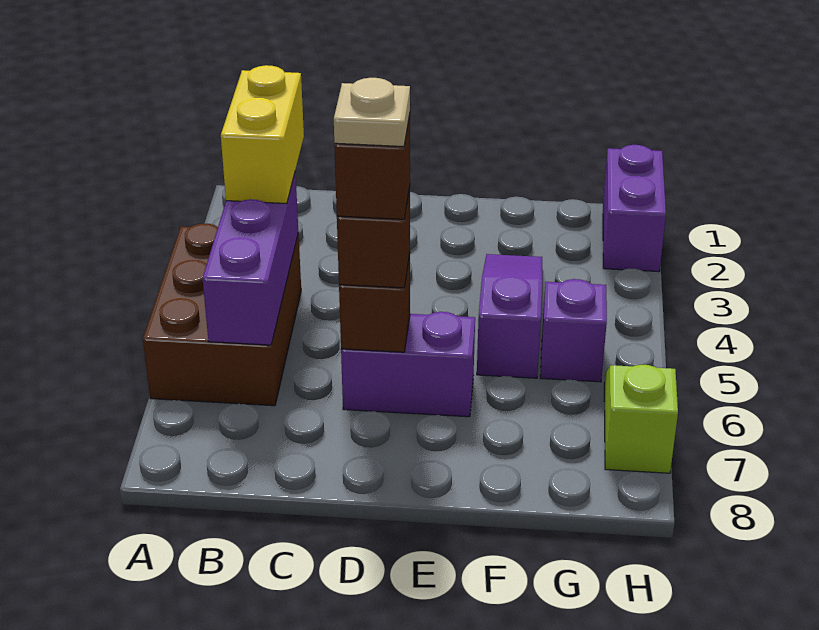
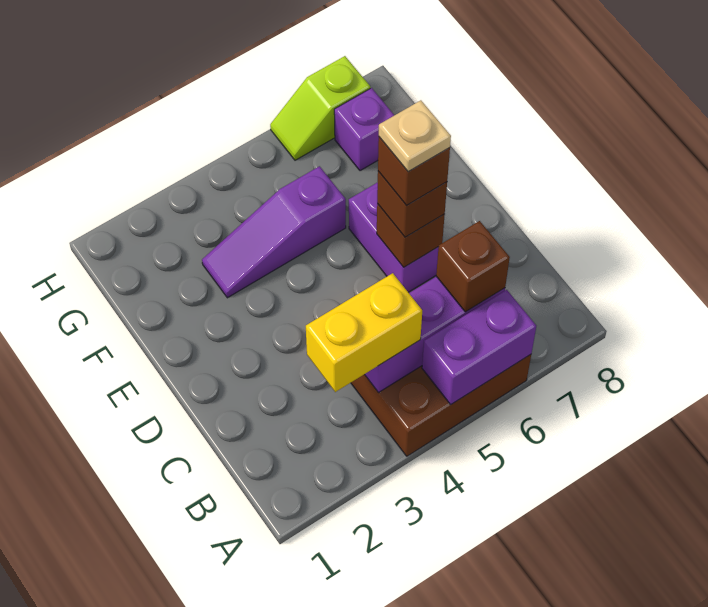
none -> brown 1x1 brick [436,221,510,312]
purple 1x1 brick [540,279,607,382] -> purple 1x1 brick moved to [334,88,394,171]
purple 1x2 brick [603,145,666,272] -> purple 1x2 brick moved to [422,290,536,404]

